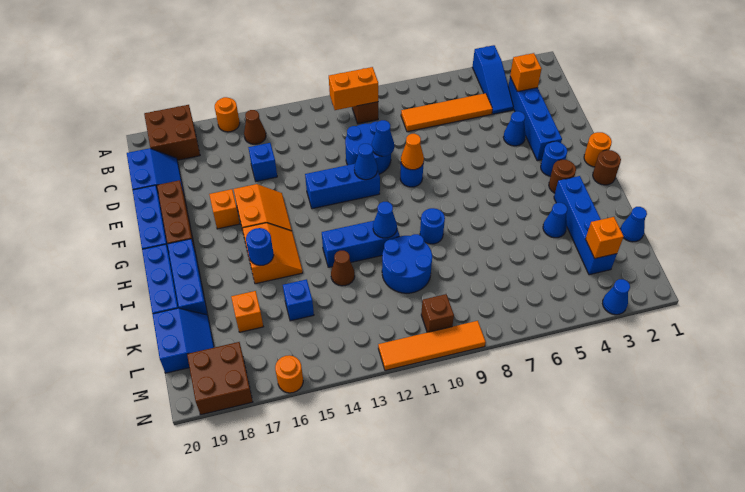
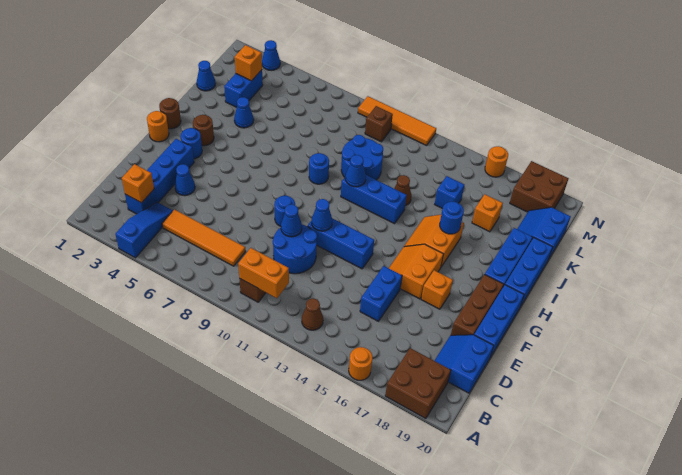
brown 1x1 cone [244,110,266,144] -> brown 1x1 cone moved to [302,298,323,330]
blue 1x1 brick [248,143,277,181] -> blue 1x2 brick [360,266,402,321]
orange 1x1 cone [401,134,424,170] -> none
blue 1x4 brick [554,176,617,275] -> blue 1x2 brick [224,70,263,107]

